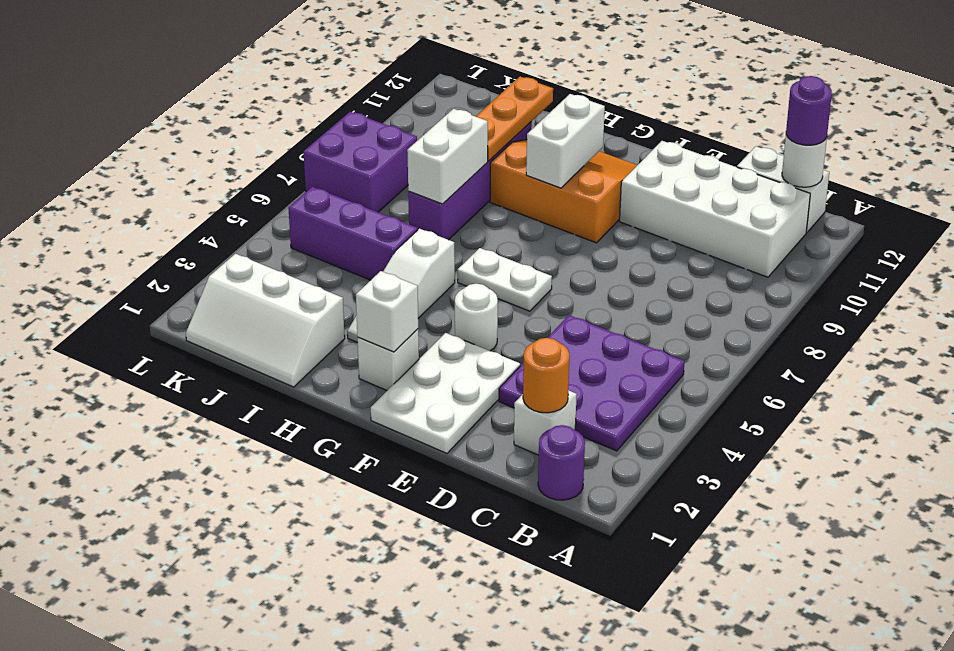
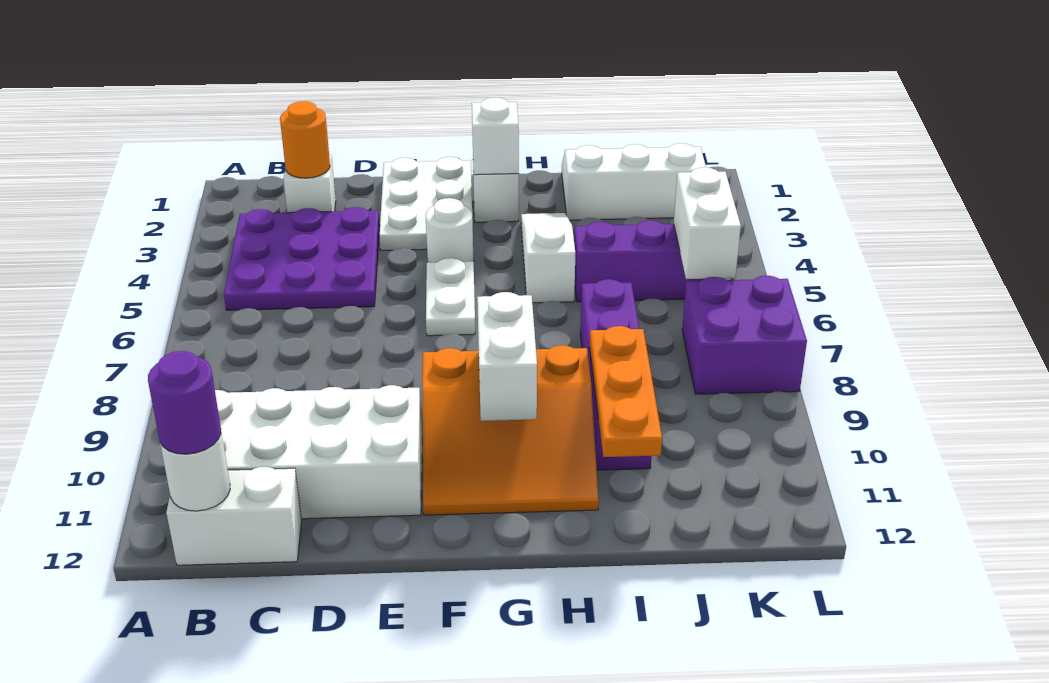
purple 1x1 round brick [538,425,585,500] -> none
white 1x2 plate [457,248,552,311] -> white 1x2 plate turned to [426,258,475,336]
white 1x2 brick [407,109,488,204] -> white 1x2 brick moved to [674,167,741,279]

